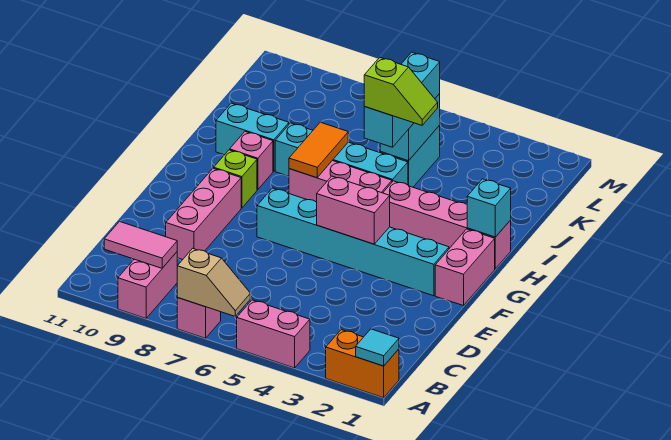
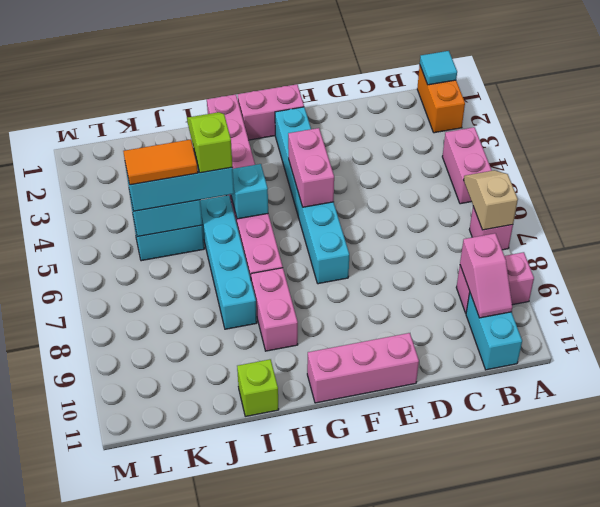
pink 1x2 tile [104,222,177,268] -> pink 1x2 slope [460,233,512,318]
pink 1x3 brick [166,168,241,260] -> pink 1x3 brick moved to [307,333,419,403]
lime 1x1 brick [214,150,257,208] -> lime 1x1 brick moved to [237,359,279,416]
cyan 1x1 brick [467,179,511,237] -> cyan 1x1 brick moved to [231,164,268,219]
orange 1x2 tile [289,122,348,178] -> orange 1x2 tile moved to [123,139,198,185]
pink 1x1 brick [230,132,273,190] -> pink 1x2 brick [251,268,298,351]
cyan 1x2 brick [216,103,289,171] -> cyan 1x2 brick moved to [466,293,522,370]

